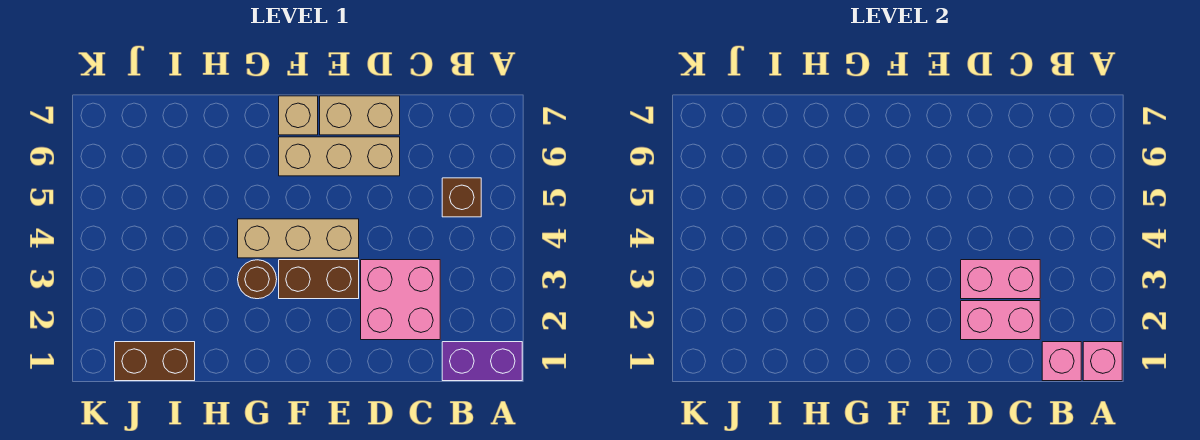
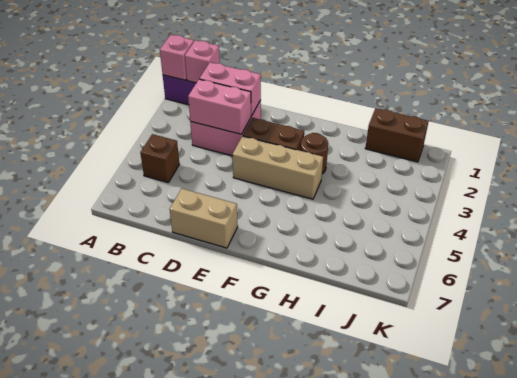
tan 1x3 brick [279,137,400,176] -> none
tan 1x1 brick [279,96,318,135] -> none

